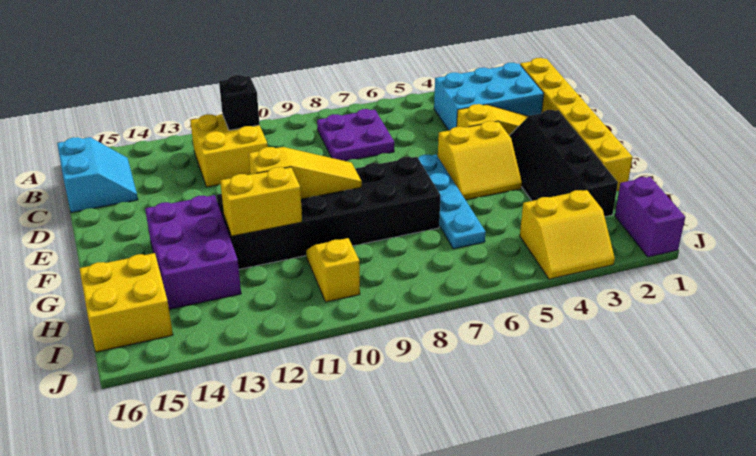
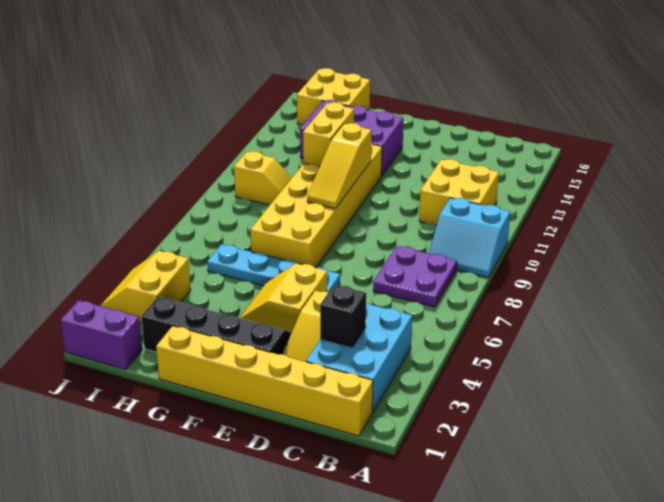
black 1x1 brick [219,75,260,130] -> black 1x1 brick moved to [320,285,366,347]
cyan 2x2 slope [57,137,138,213] -> cyan 2x2 slope moved to [429,198,510,277]
black 2x6 brick [217,157,441,269] -> yellow 2x6 brick [251,143,382,268]

